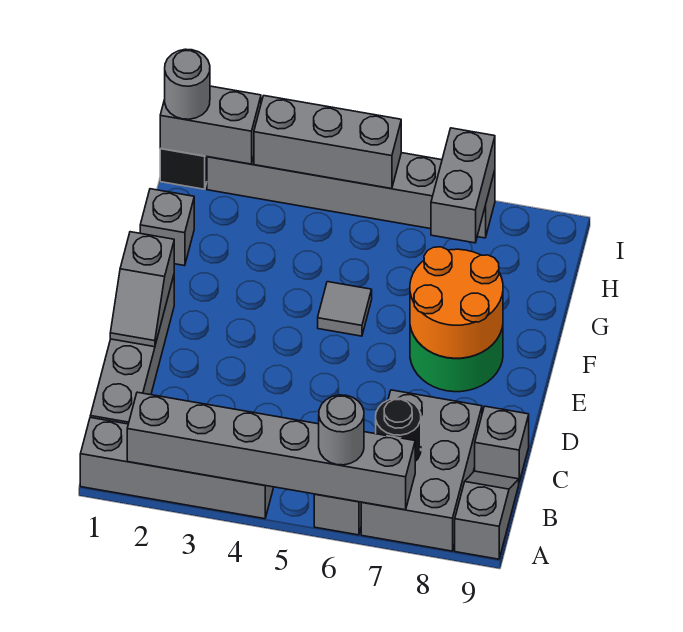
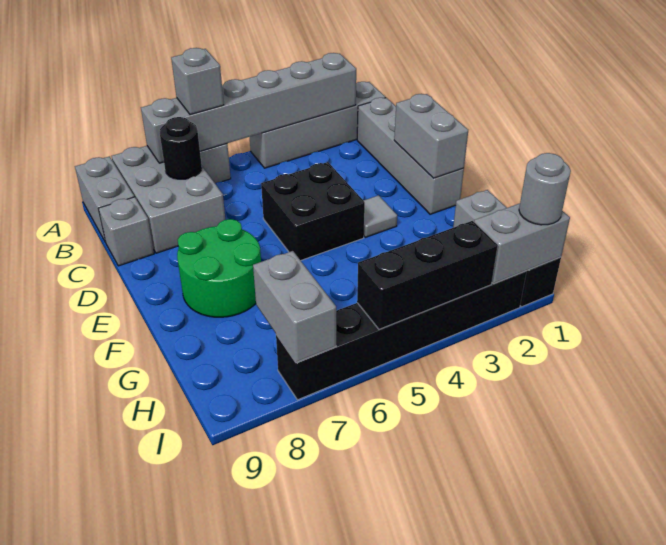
grey 1x1 round brick [319,395,364,465] -> grey 1x1 brick [171,48,224,115]
grey 1x2 slope [455,471,519,559] -> grey 1x2 brick [75,156,134,243]
grey 1x2 slope [110,232,174,347] -> grey 1x2 brick [394,94,468,178]
none -> black 2x2 brick [261,162,365,260]
orange 2x2 round brick [410,247,503,358] -> none
grey 1x1 tile [318,282,372,336] -> grey 1x1 tile moved to [363,195,397,237]
grey 1x6 brick [207,153,495,238] -> black 1x6 brick [276,271,527,400]
grey 1x3 brick [254,96,401,189] -> black 1x3 brick [357,221,498,330]

